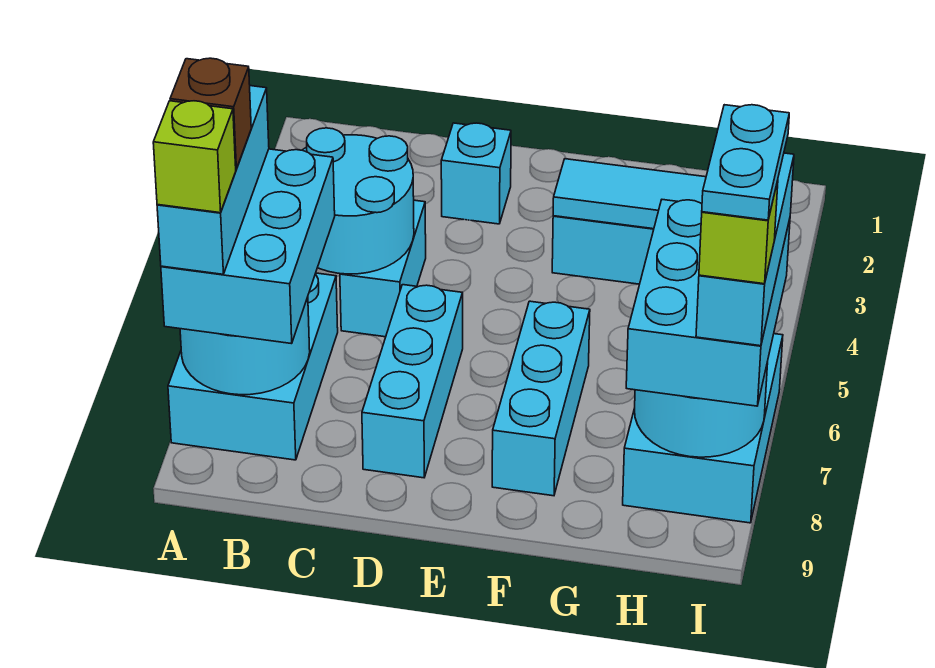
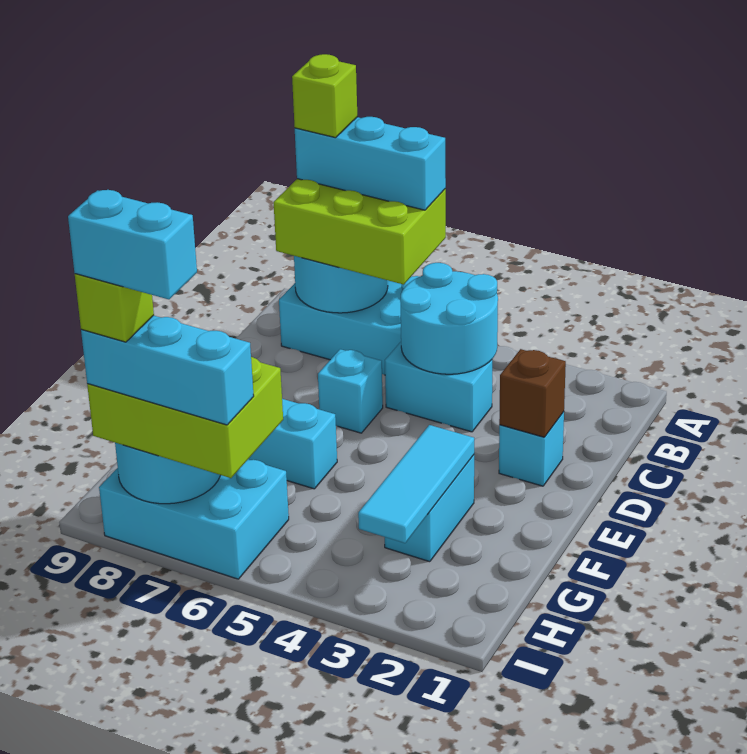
cyan 2x3 brick [161,149,335,344] -> lime 2x3 brick [274,179,446,285]
brown 1x1 brick [170,58,251,169] -> brown 1x1 brick moved to [499,349,566,437]
cyan 1x3 brick [362,285,463,478] -> cyan 1x1 brick [318,349,383,433]
cyan 2x3 brick [626,200,790,406] -> lime 2x3 brick [87,357,283,478]
cyan 1x2 plate [702,105,789,220] -> cyan 1x2 brick [68,190,197,299]

